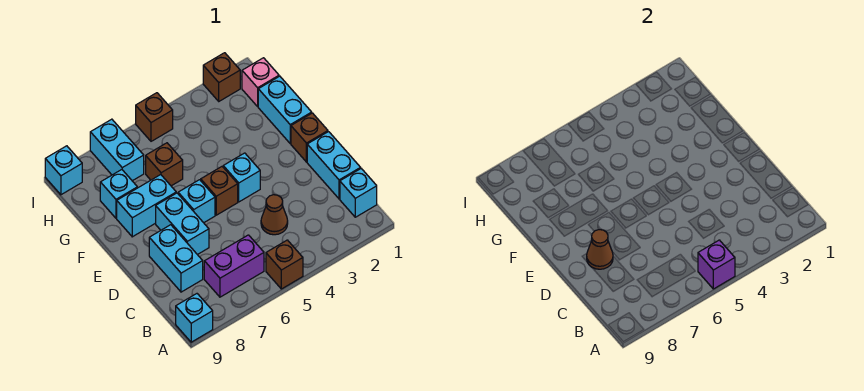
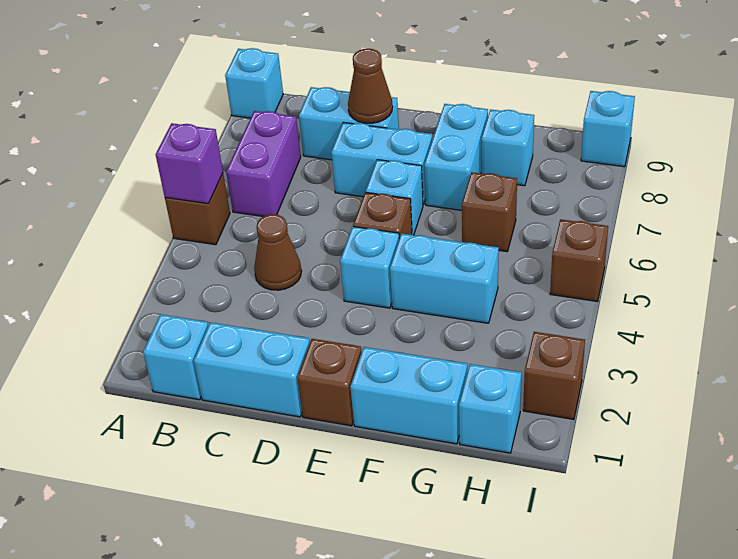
pink 1x1 brick [242,58,279,106] -> cyan 1x1 brick [459,364,522,453]
cyan 1x2 brick [90,119,144,181] -> cyan 1x2 brick moved to [390,234,499,323]

